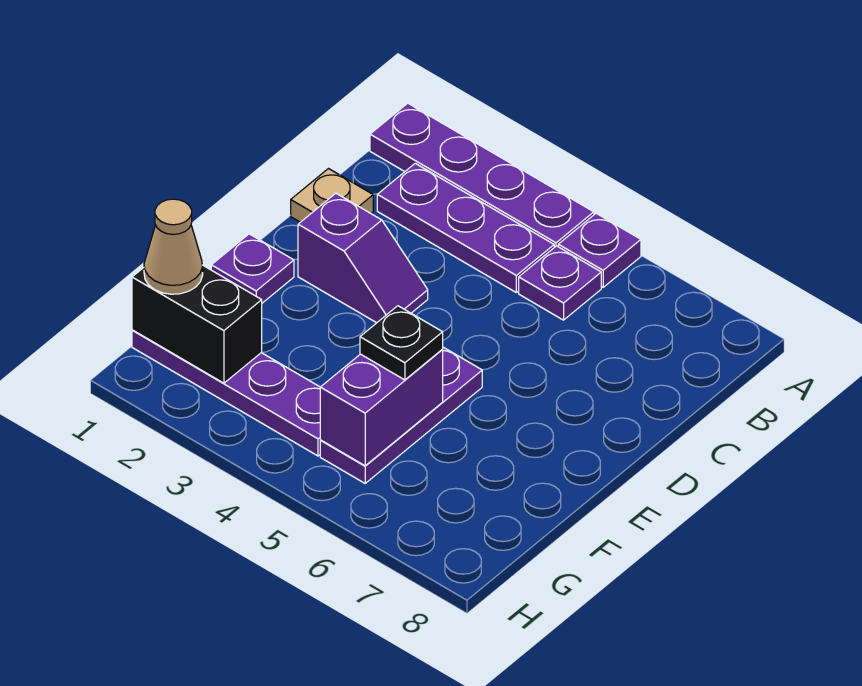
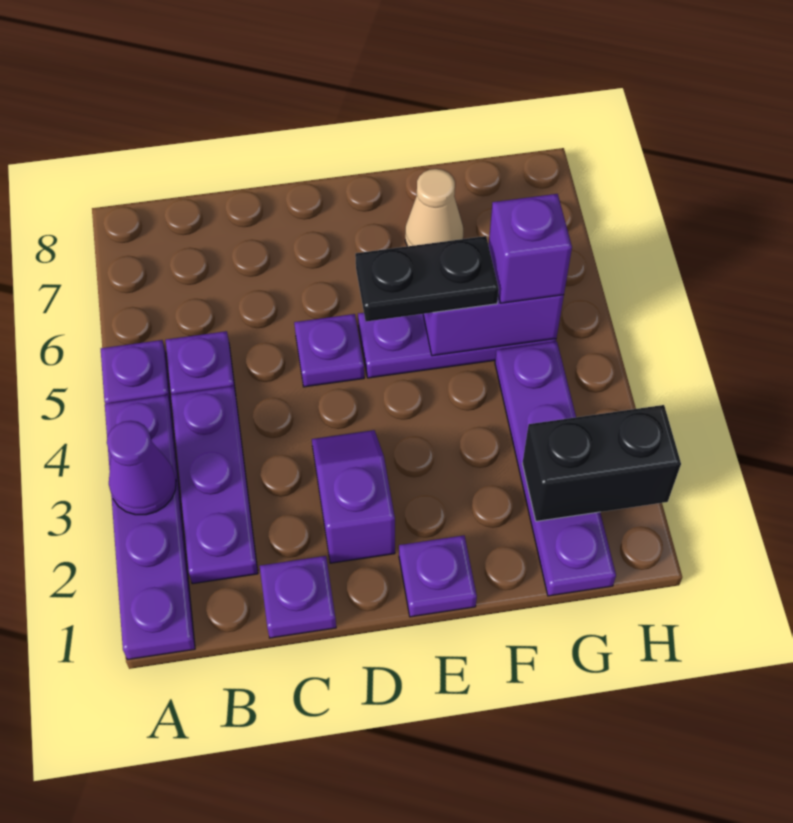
none -> purple 1x1 cone [107,421,176,515]
tan 1x1 plate [291,169,373,222] -> purple 1x1 plate [260,556,336,638]
none -> purple 1x1 plate [294,314,364,387]
black 1x1 plate [360,306,443,380] -> black 1x2 plate [355,236,499,322]
black 1x2 brick [132,265,262,383] -> black 1x2 brick turned to [522,405,681,521]
tan 1x1 cone [144,199,203,294] -> tan 1x1 cone moved to [405,169,463,246]
none -> purple 1x1 brick [489,194,572,303]

